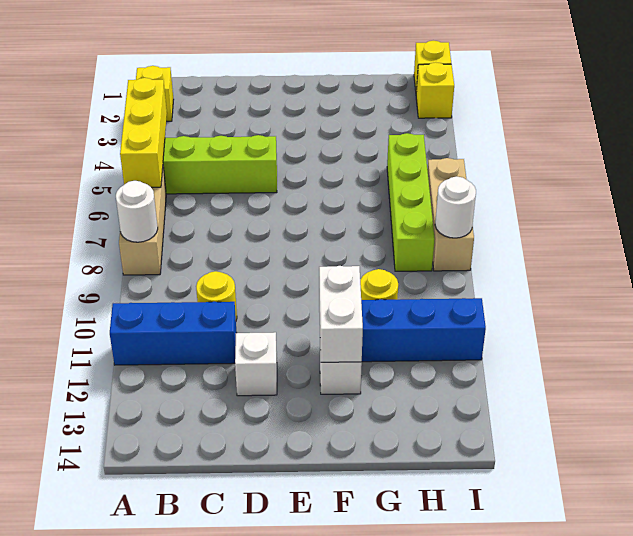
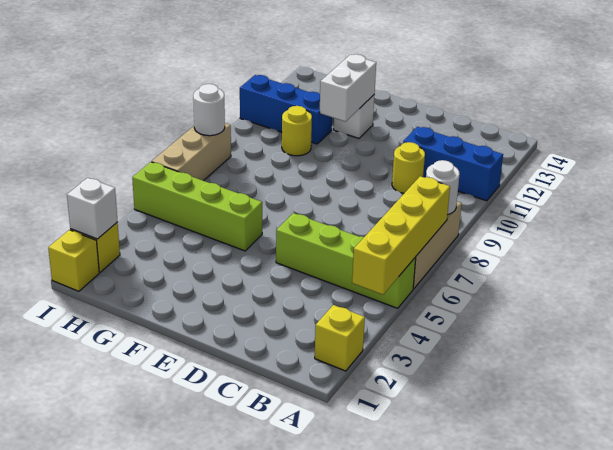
yellow 1x3 brick [120,78,167,187] -> yellow 1x4 brick [352,176,450,295]
white 1x1 brick [235,332,277,396] -> white 1x1 brick moved to [67,178,118,239]
lime 1x4 brick [387,133,435,271] -> lime 1x4 brick turned to [132,162,262,251]

